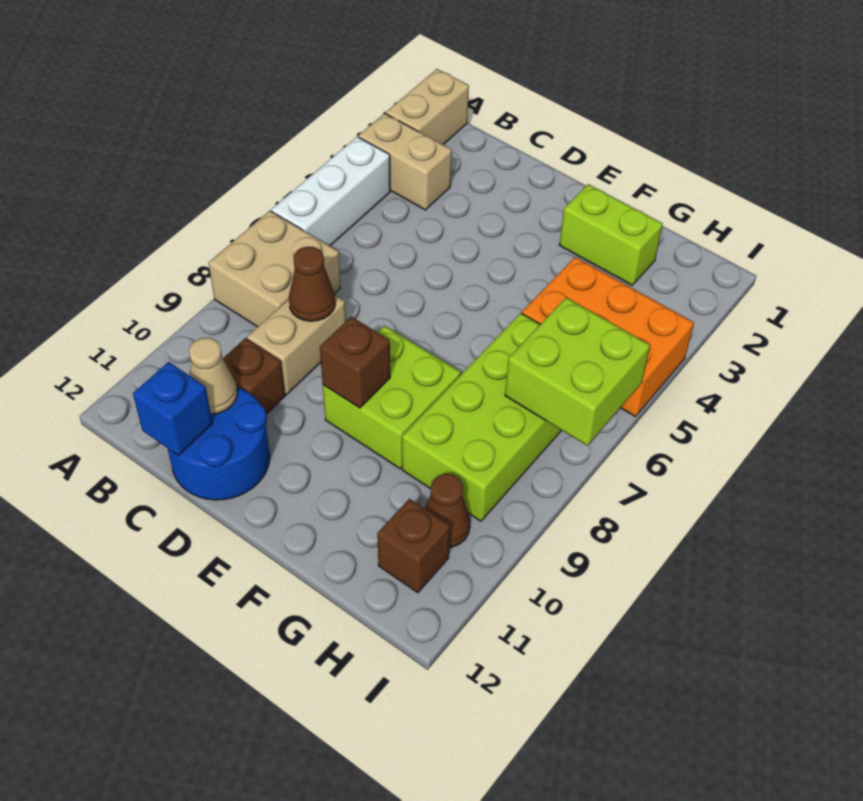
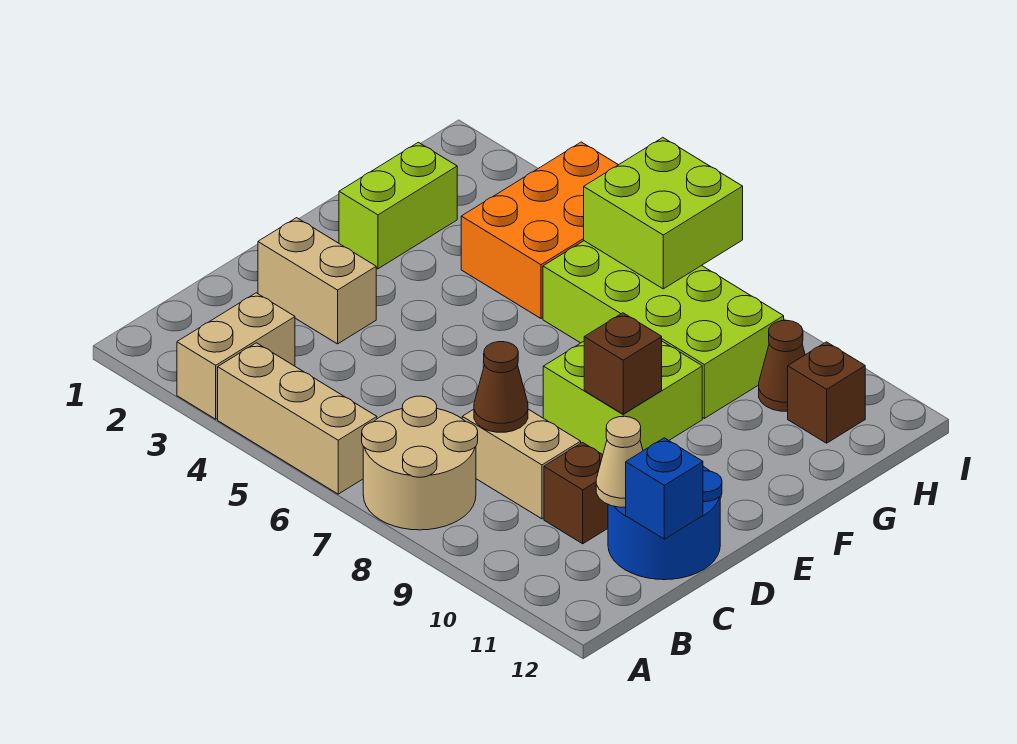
tan 1x2 brick [386,69,469,145] -> tan 1x2 brick moved to [258,218,376,344]
white 1x3 brick [271,137,390,246] -> tan 1x3 brick [218,343,377,494]
tan 2x2 brick [209,211,341,327] -> tan 2x2 round brick [362,396,478,530]

